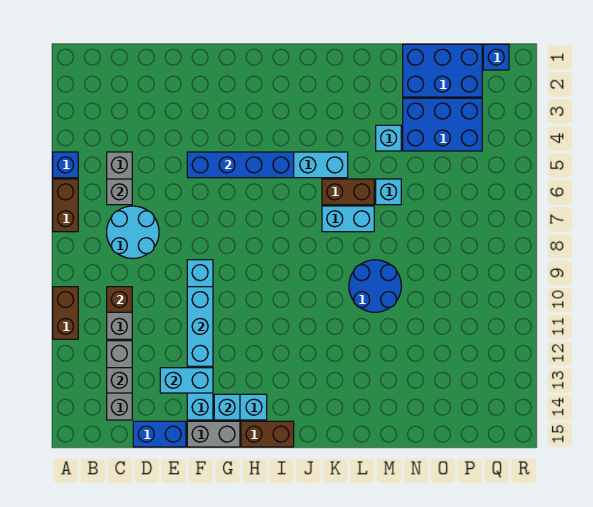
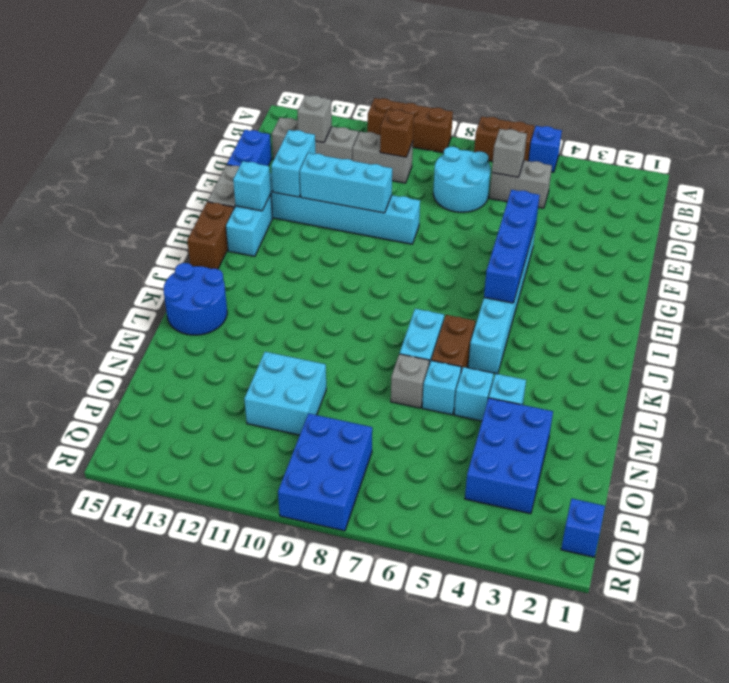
brown 1x2 brick [53,287,78,339] -> brown 1x3 brick [367,98,453,153]
blue 2x2 round brick [349,260,401,312] -> blue 2x2 round brick moved to [164,263,227,335]
none -> cyan 1x1 brick [454,367,494,421]
none -> grey 1x1 brick [391,354,429,408]
blue 2x3 brick [403,44,482,97] -> blue 2x3 brick moved to [278,413,372,531]
none -> cyan 2x2 brick [244,352,326,435]

